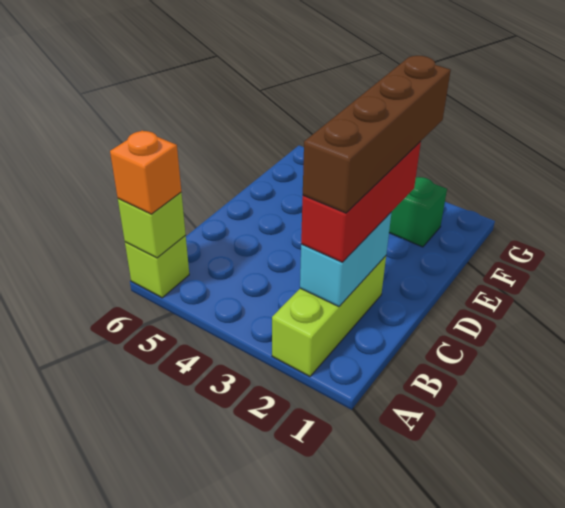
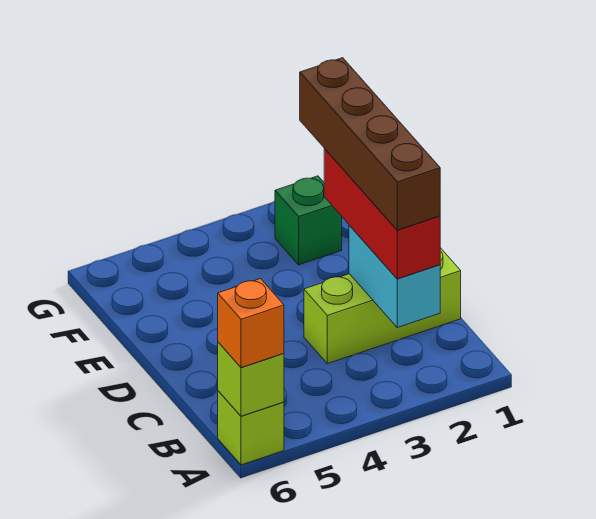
lime 1x3 brick [272,256,386,377] -> lime 1x3 brick turned to [304,248,461,364]

